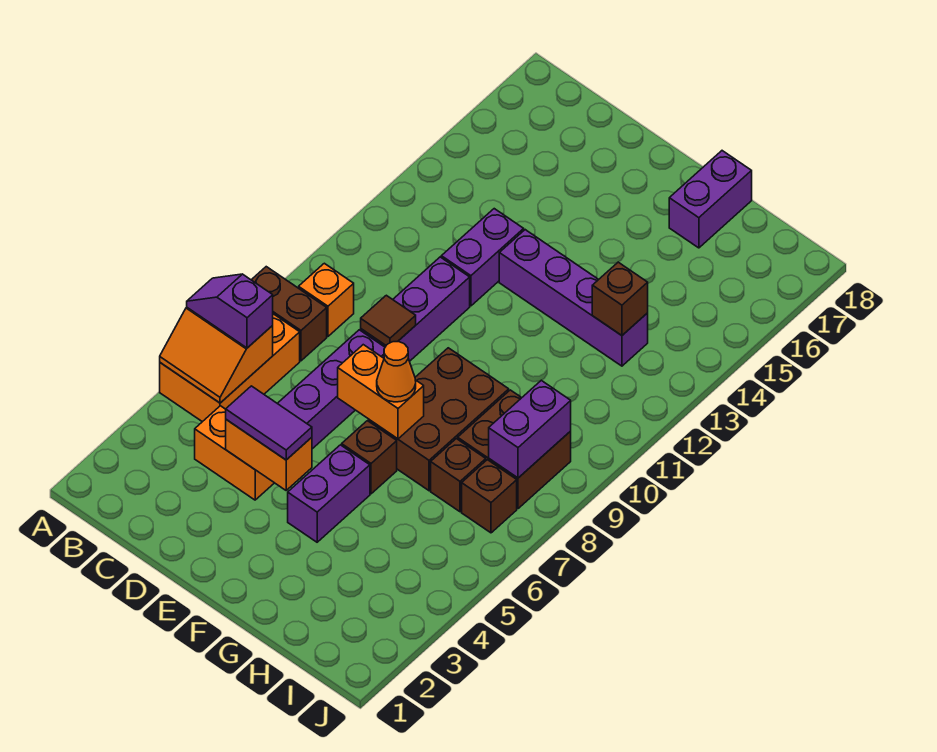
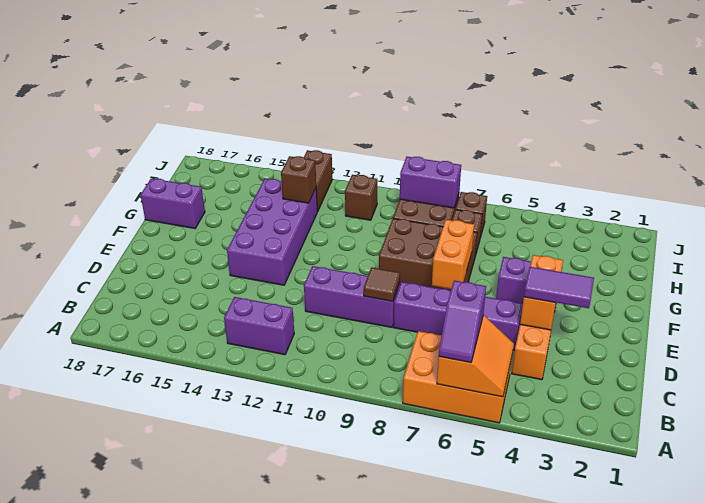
brown 1x2 brick [252,267,327,361] -> brown 1x2 brick moved to [304,150,332,212]
orange 1x1 brick [299,263,354,336] -> none
purple 1x2 tile [226,386,312,460] -> purple 1x2 tile turned to [524,267,594,308]
purple 1x2 brick [441,209,524,306] -> purple 1x2 brick moved to [224,297,294,355]
purple 1x4 brick [499,230,648,366] -> purple 2x4 brick [227,179,317,285]
brown 1x1 brick [342,421,397,494] -> brown 1x1 brick moved to [345,175,377,220]
orange 1x1 cone [377,342,416,402] -> none

